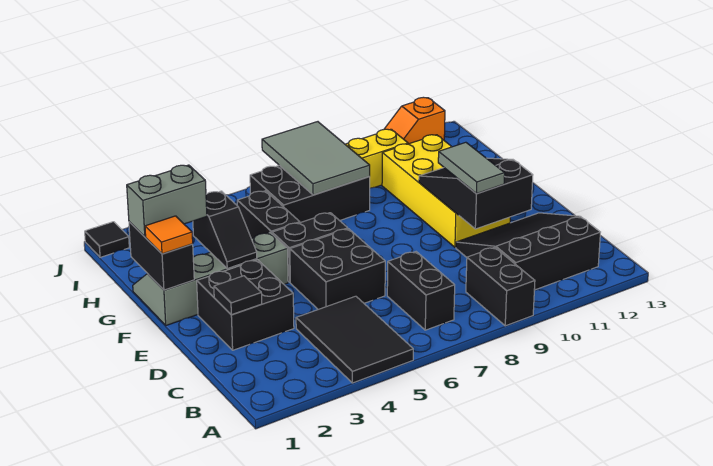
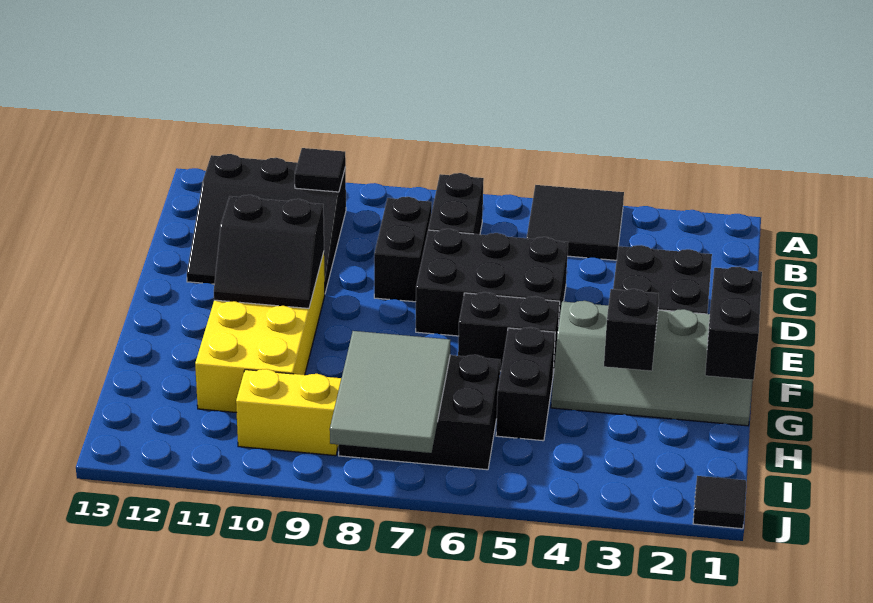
black 2x3 tile [296,296,413,383] -> black 2x2 tile [527,185,624,260]
black 1x2 brick [466,247,535,326] -> black 1x2 brick moved to [374,197,432,302]
black 1x1 tile [214,276,262,315] -> black 1x1 tile moved to [295,148,346,192]
black 2x2 brick [290,229,385,309] -> black 2x3 brick [416,229,568,336]
black 2x3 slope [419,158,533,229] -> black 2x2 slope [214,195,324,308]
grey 1x2 tile [438,142,505,194] -> none
orange 1x1 tile [145,216,193,254] -> none
grey 1x2 brick [127,165,207,237] -> none
orange 1x2 slope [385,97,445,144] -> none

